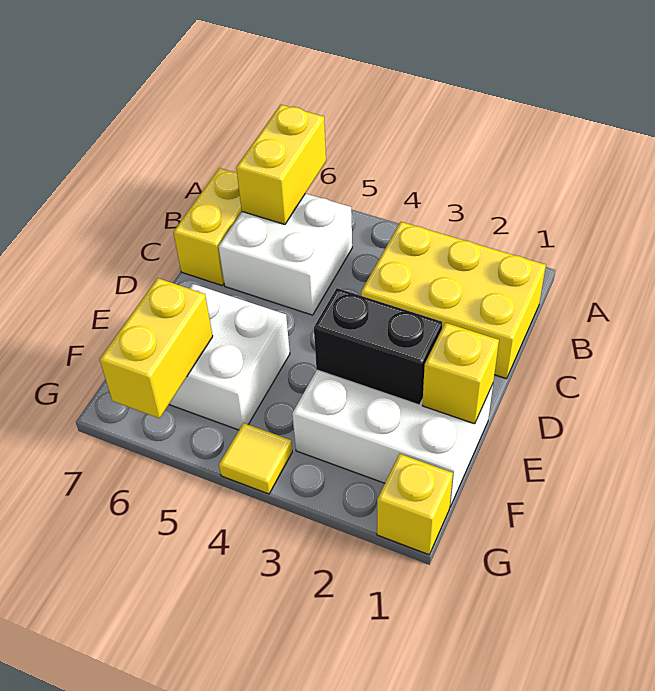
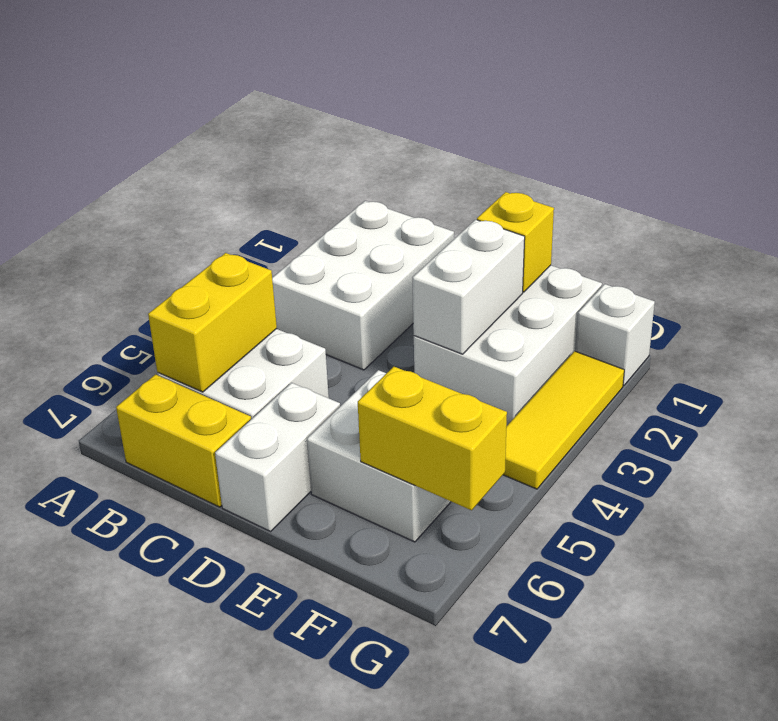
yellow 1x2 brick [236,105,326,224] -> yellow 1x2 brick turned to [148,253,277,392]
yellow 2x3 brick [361,222,546,379] -> white 2x3 brick [272,201,454,370]
none -> white 1x2 brick [215,383,340,531]
black 1x2 brick [314,288,442,405] -> white 1x2 brick [412,220,525,354]
yellow 1x1 brick [377,454,453,555] -> white 1x1 brick [576,284,655,386]
yellow 1x1 tile [219,423,292,494] -> yellow 1x3 tile [503,351,624,489]

